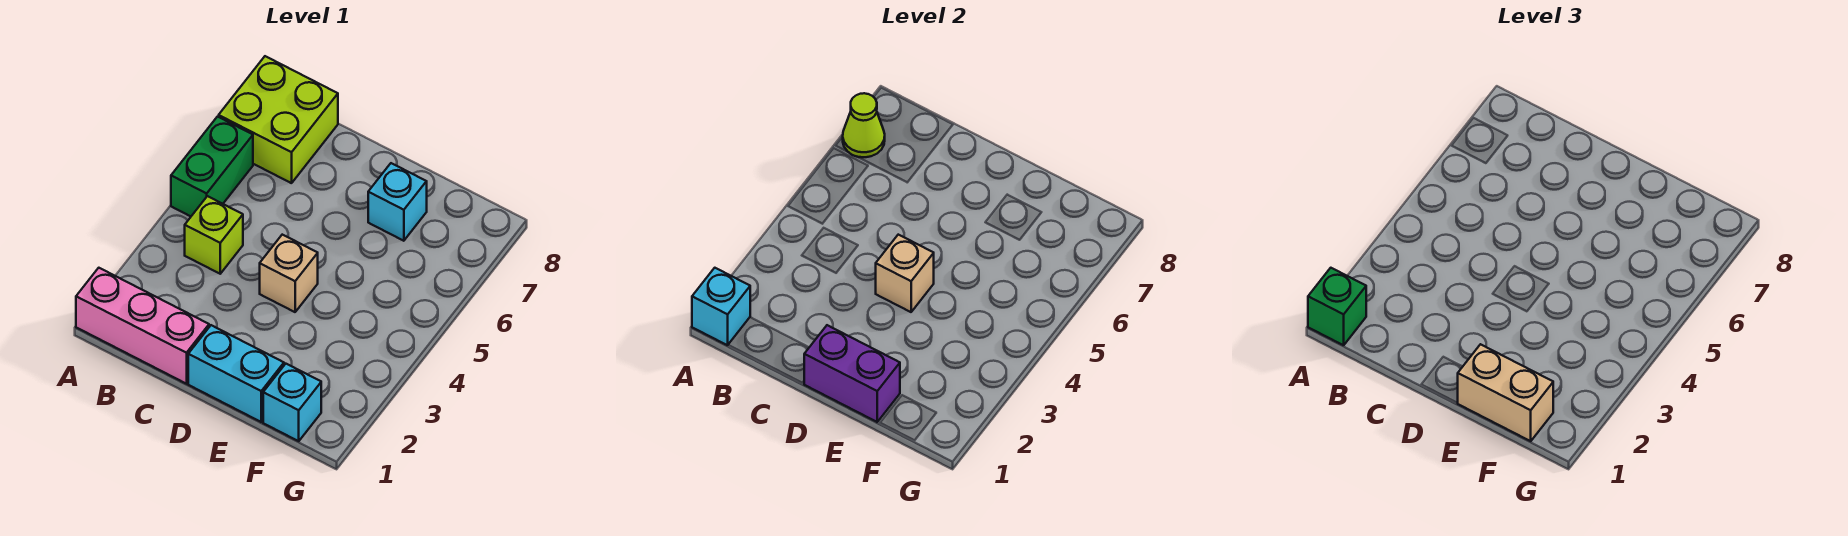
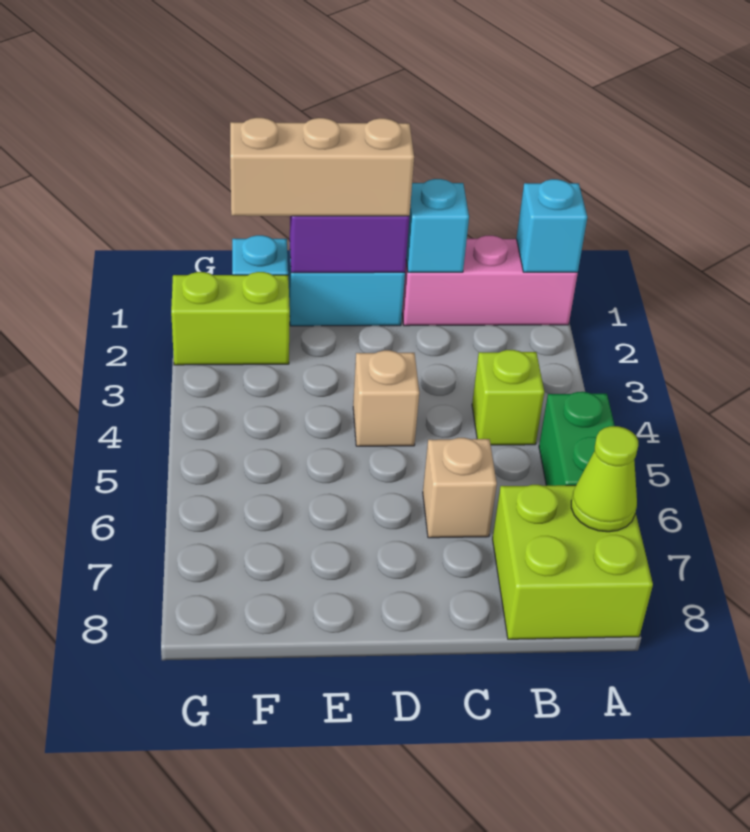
green 1x1 brick [1308,268,1366,345] -> none
tan 1x1 brick [876,235,934,312] -> tan 1x1 brick moved to [423,438,497,538]
tan 1x2 brick [1458,344,1553,441] -> tan 1x3 brick [230,118,414,216]
cyan 1x1 brick [368,163,427,241] -> cyan 1x1 brick moved to [406,179,469,272]
none -> lime 1x2 brick [171,272,290,365]

